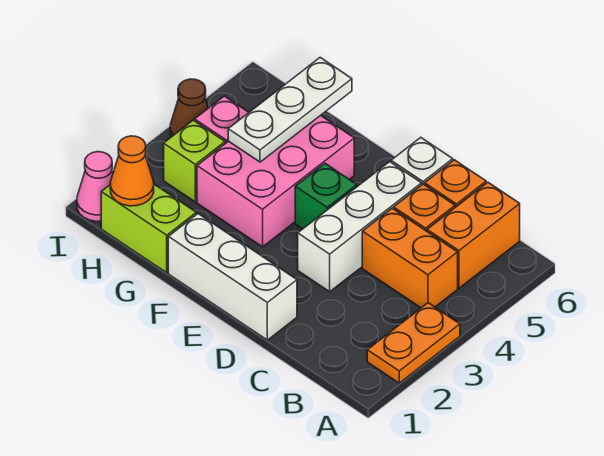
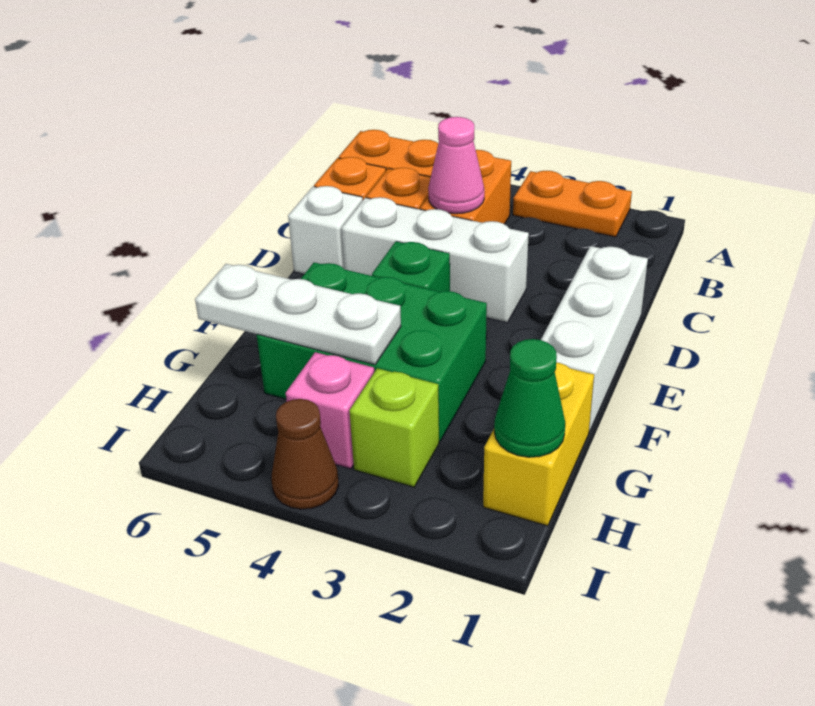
pink 2x3 brick [197,115,354,247] -> green 2x3 brick [257,262,487,441]
lime 1x2 brick [101,184,196,273] -> yellow 1x2 brick [483,362,594,526]
orange 1x1 cone [110,136,154,206] -> green 1x1 cone [494,339,565,457]
pink 1x1 cone [77,152,113,222] -> pink 1x1 cone moved to [428,117,484,214]

